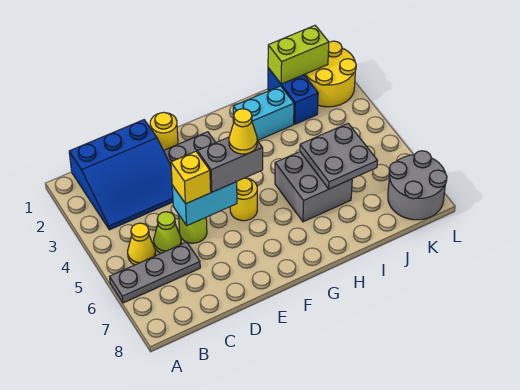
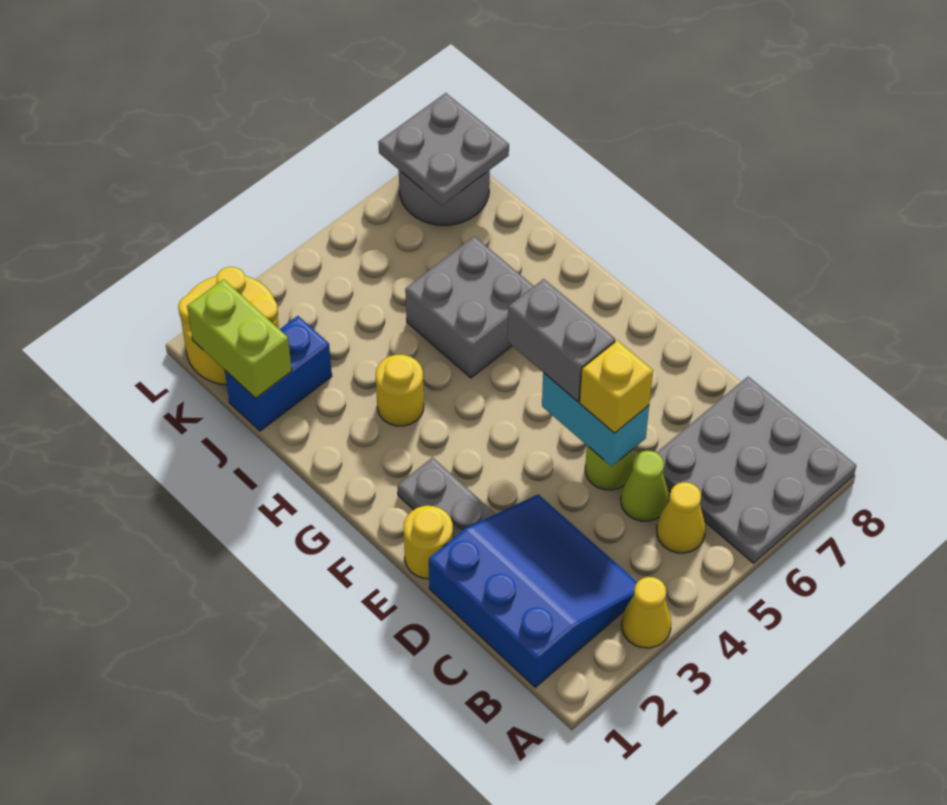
grey 1x3 plate [110,242,200,303] -> grey 3x3 plate [657,377,856,563]
yellow 1x1 round brick [230,178,257,221] -> yellow 1x1 round brick moved to [376,355,424,426]
yellow 1x1 cone [229,109,257,154] -> yellow 1x1 cone moved to [622,577,671,648]
cyan 1x2 brick [233,86,294,141] -> none
grey 2x2 plate [300,124,377,189] -> grey 2x2 plate moved to [378,93,509,205]

